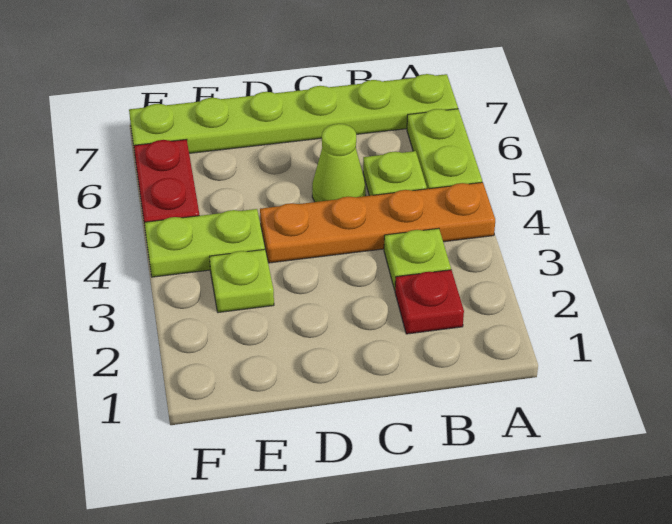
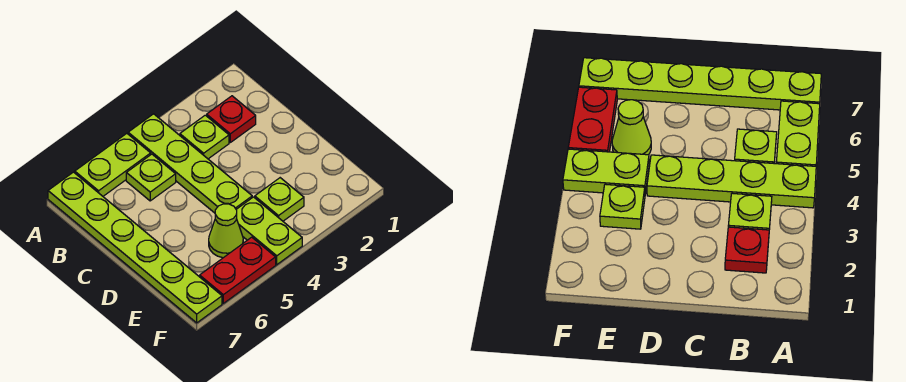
orange 1x4 plate [260,182,495,263] -> lime 1x4 plate [128,114,252,213]
lime 1x1 cone [312,124,366,202] -> lime 1x1 cone moved to [209,204,243,258]

